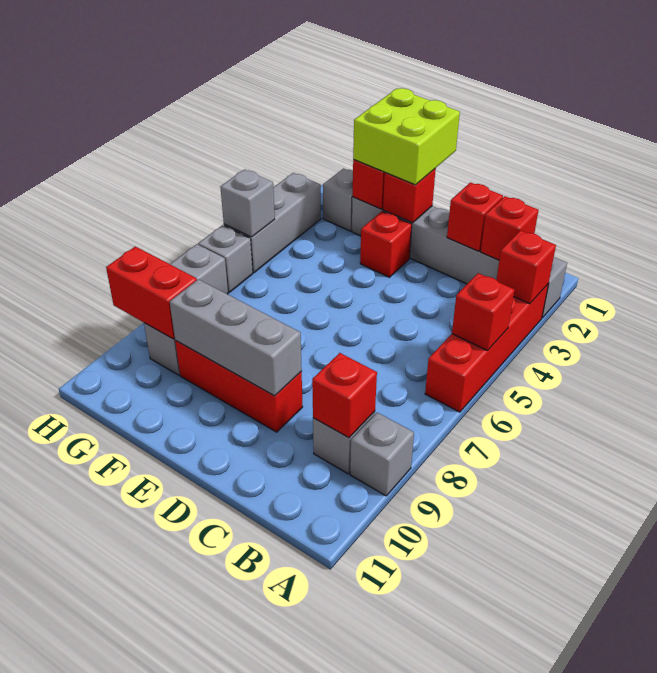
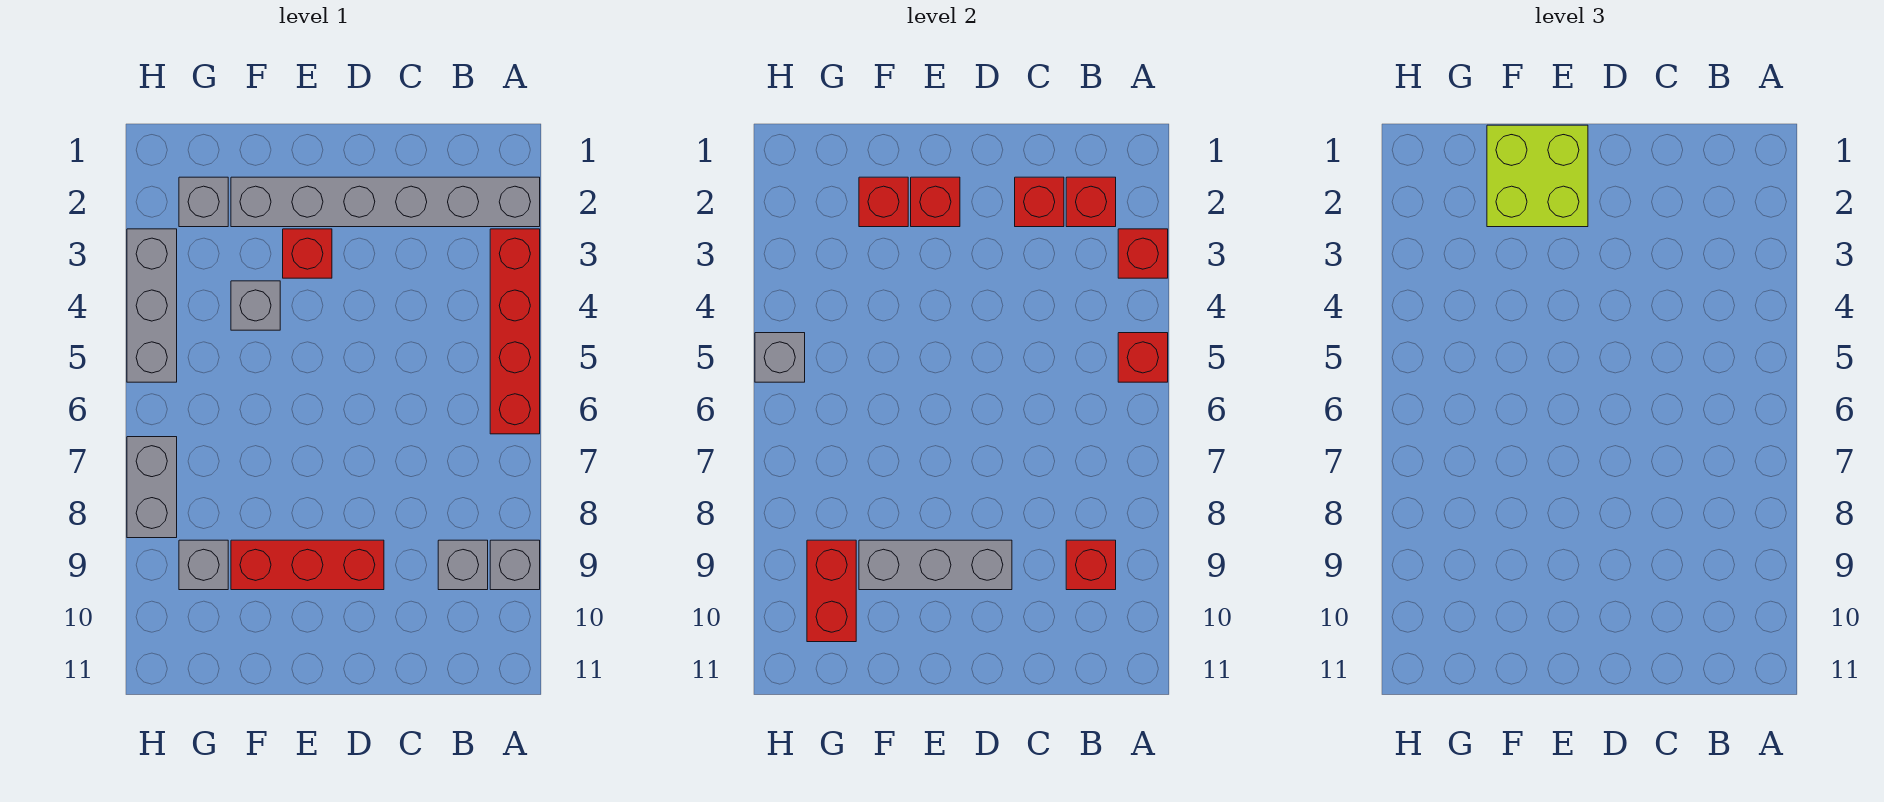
red 1x2 brick [106,247,197,339] -> red 1x2 brick turned to [807,540,856,642]
grey 1x1 brick [198,225,253,292] -> grey 1x1 brick moved to [231,281,280,330]

